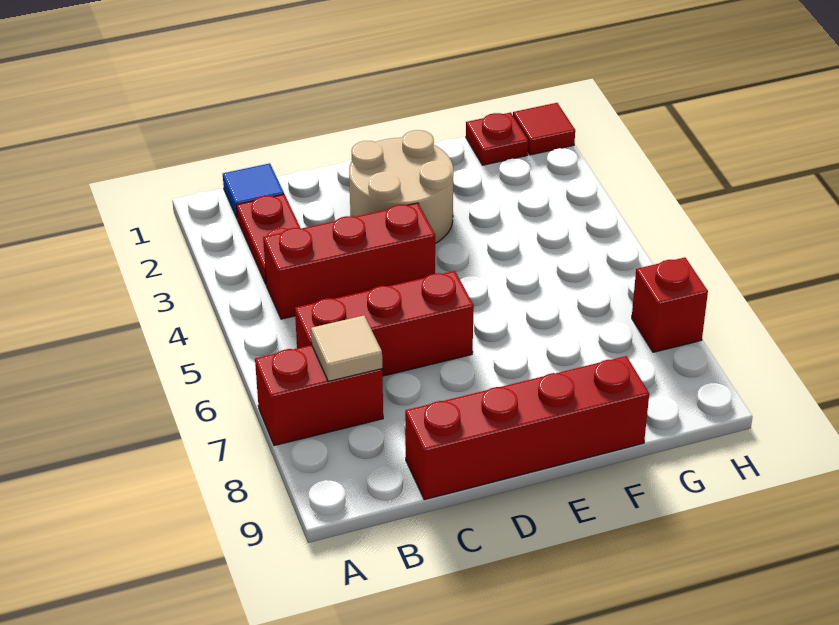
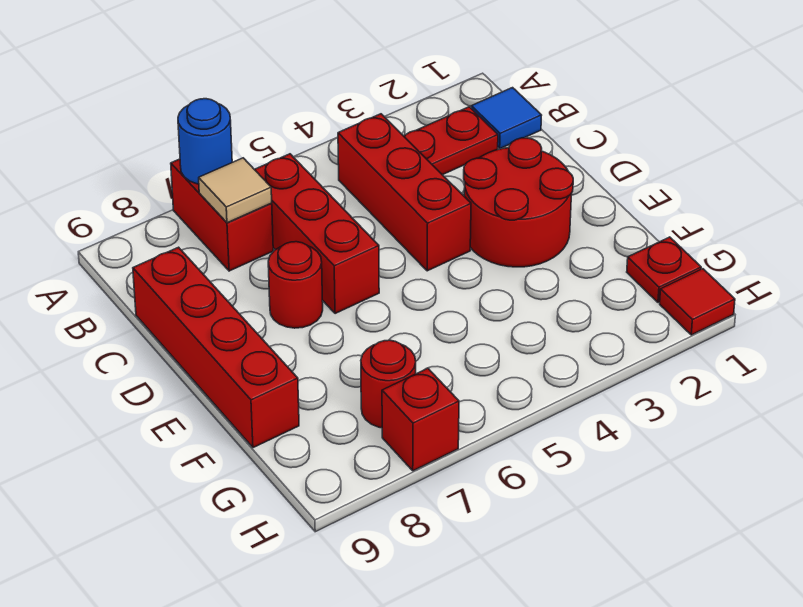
none -> blue 1x1 round brick [178,99,232,184]
tan 2x2 round brick [349,130,454,243] -> red 2x2 round brick [464,138,573,267]
none -> red 1x1 round brick [268,242,323,328]
none -> red 1x1 round brick [361,340,416,428]

